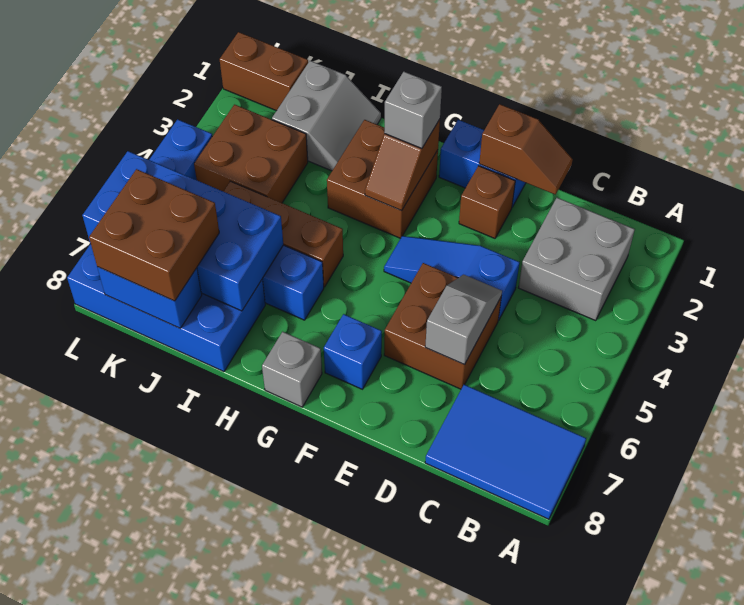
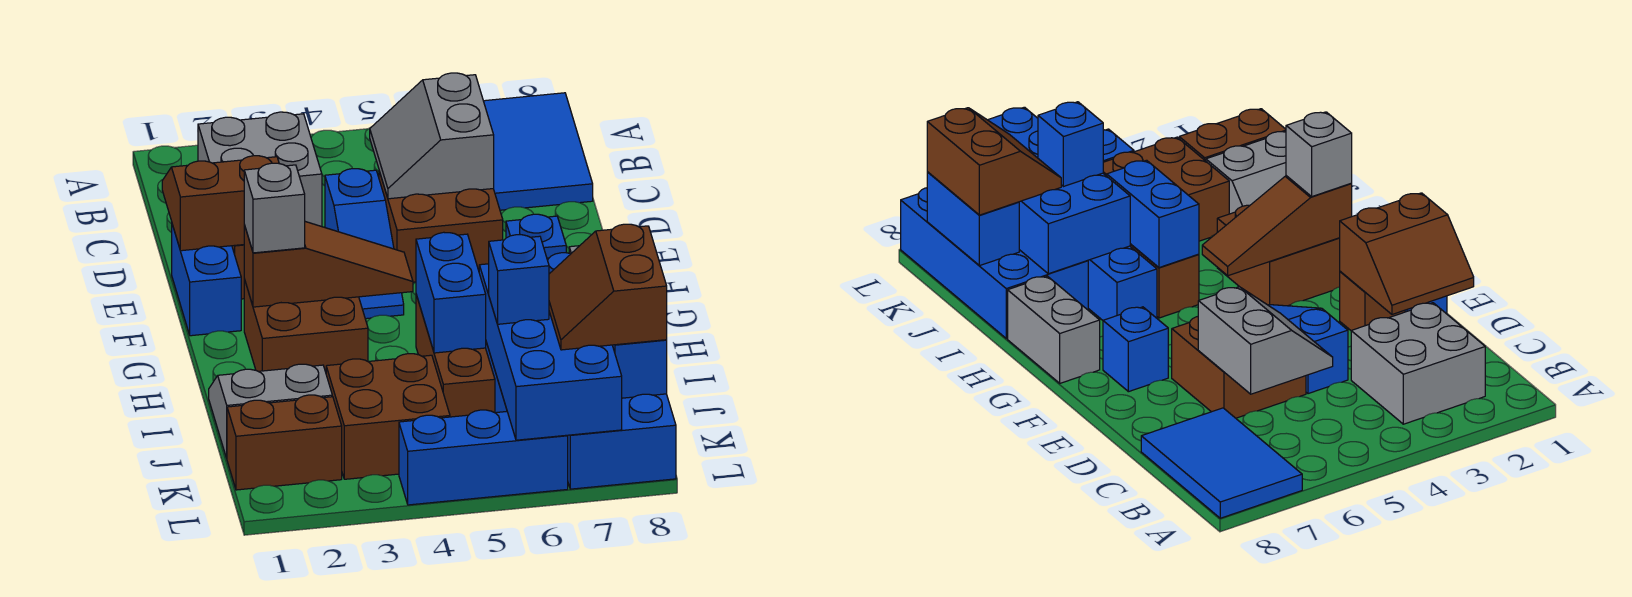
brown 1x2 slope [479,104,573,195] -> brown 2x2 slope [162,156,279,251]
grey 1x2 slope [425,275,502,365] -> grey 2x2 slope [370,73,494,199]
brown 1x2 slope [365,119,440,211] -> brown 1x3 slope [244,222,413,307]
grey 1x1 brick [262,332,322,407] -> grey 1x2 brick [1008,276,1100,383]
none -> blue 1x2 brick [416,232,486,353]
none -> blue 1x1 brick [489,235,549,324]
brown 2x2 brick [89,169,219,301] -> brown 2x2 slope [549,224,667,350]
brown 1x2 brick [220,32,308,111] -> brown 1x2 brick turned to [227,395,342,490]

